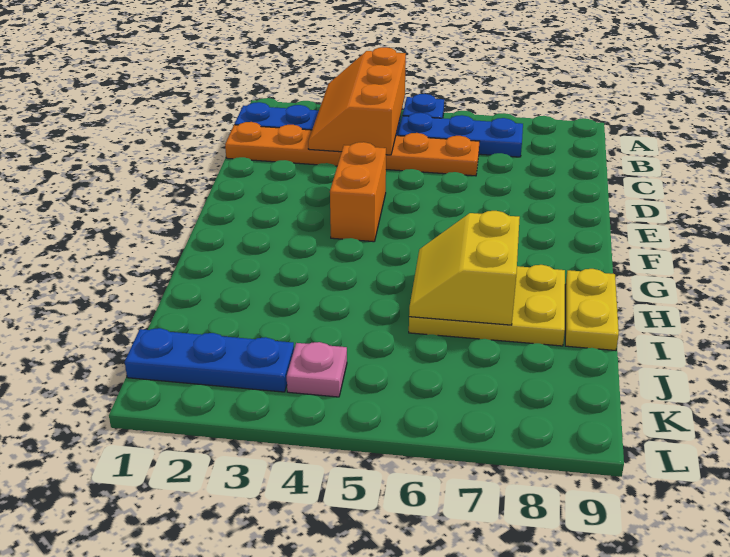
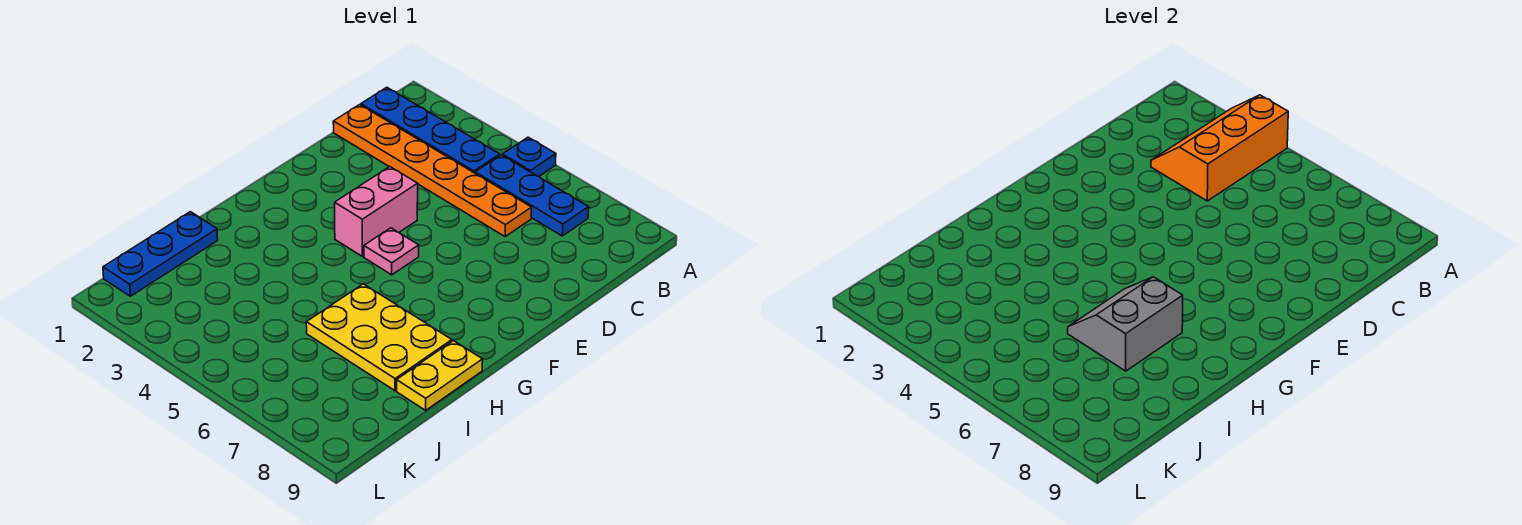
orange 1x2 brick [330,142,386,242] -> pink 1x2 brick [335,167,418,257]
yellow 2x2 slope [409,211,520,325] -> grey 2x2 slope [1068,277,1183,371]
blue 1x3 plate [125,328,294,392] -> blue 1x3 plate turned to [103,212,218,296]
pink 1x1 plate [287,342,347,397] -> pink 1x1 plate moved to [364,228,419,275]

